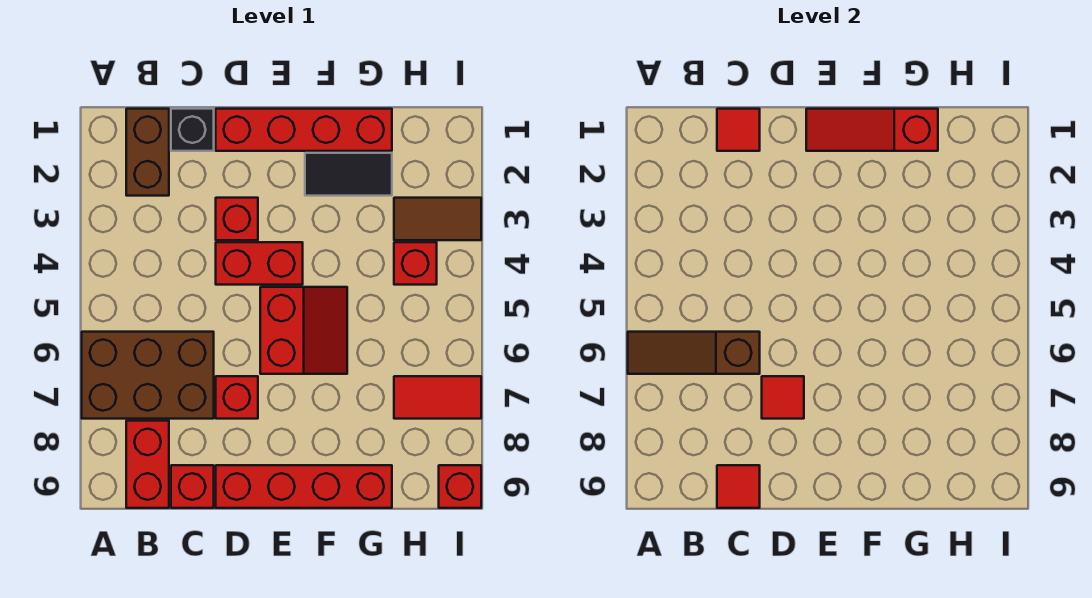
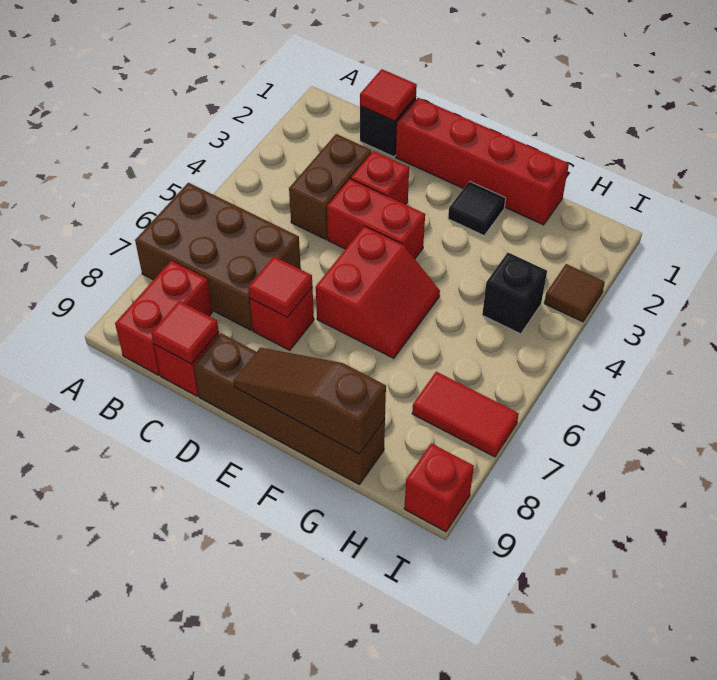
brown 1x3 slope [628,332,760,374] -> brown 1x3 slope moved to [233,348,386,454]
brown 1x2 brick [126,109,169,196] -> brown 1x2 brick moved to [289,134,371,239]
red 1x4 brick [216,465,392,508] -> brown 1x4 brick [194,333,385,484]
red 1x3 slope [806,109,938,151] -> none
black 1x2 tile [305,153,392,196] -> black 1x1 tile [448,182,506,235]
brown 1x2 tile [394,198,481,240] -> brown 1x1 tile [544,264,605,322]
red 1x1 brick [394,242,437,285] -> black 1x1 brick [482,253,547,334]

